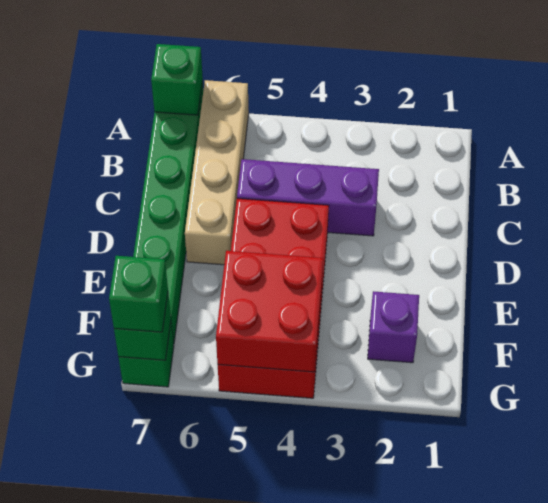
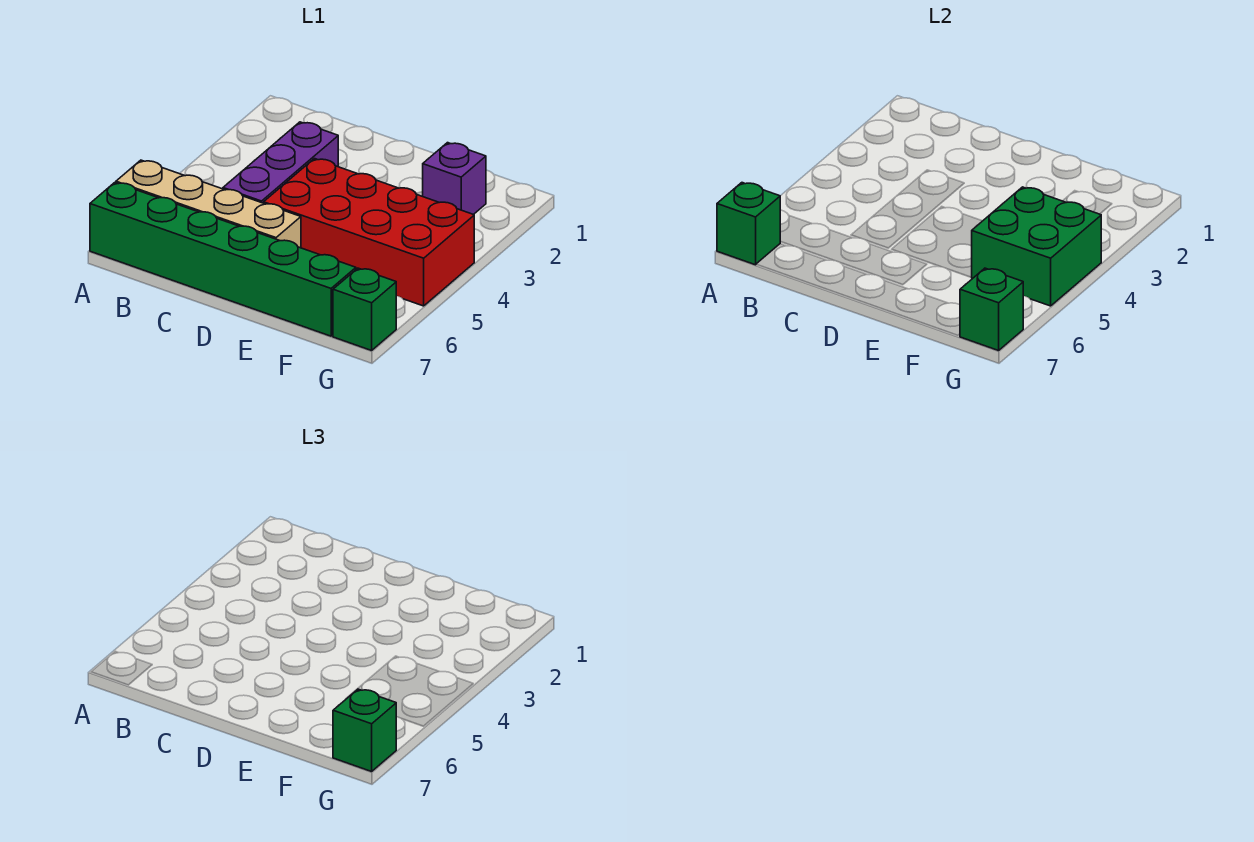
red 2x2 brick [216,251,323,372] -> green 2x2 brick [971,187,1101,306]

